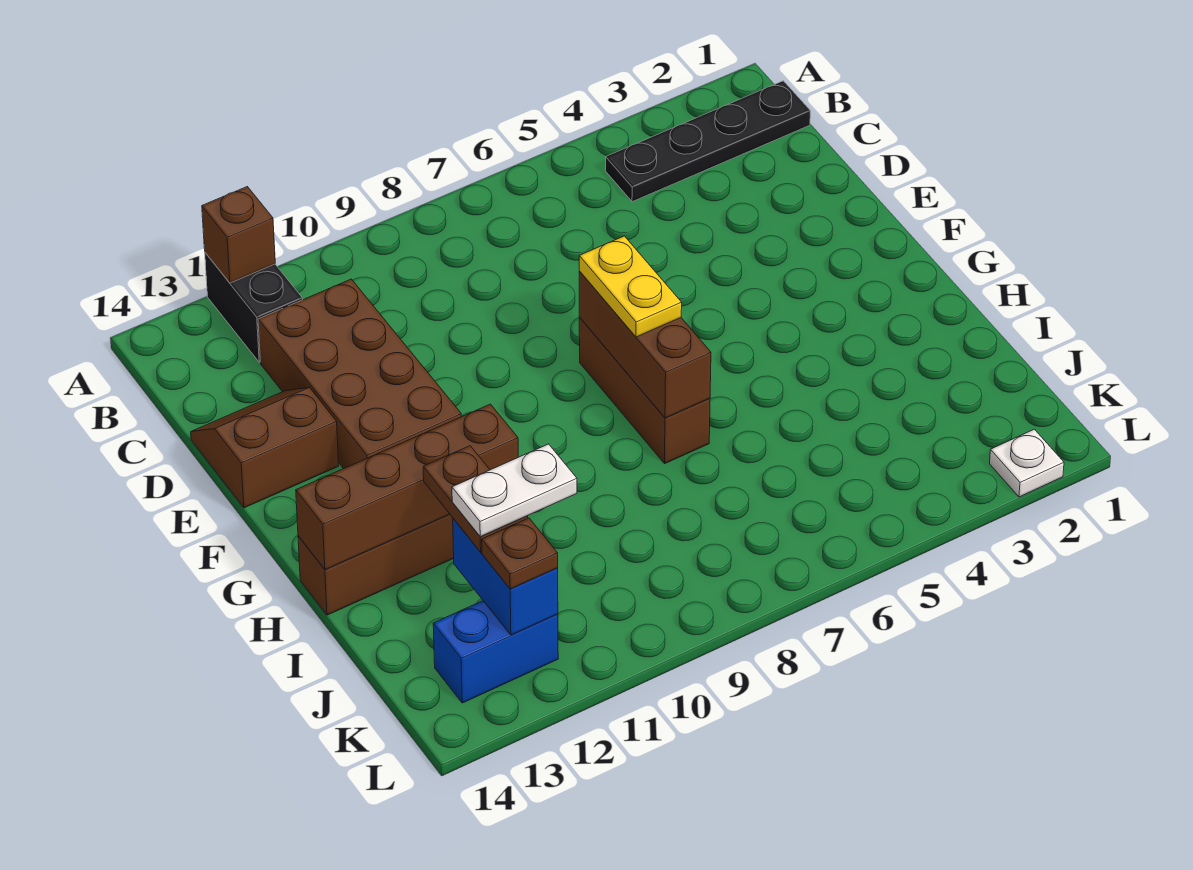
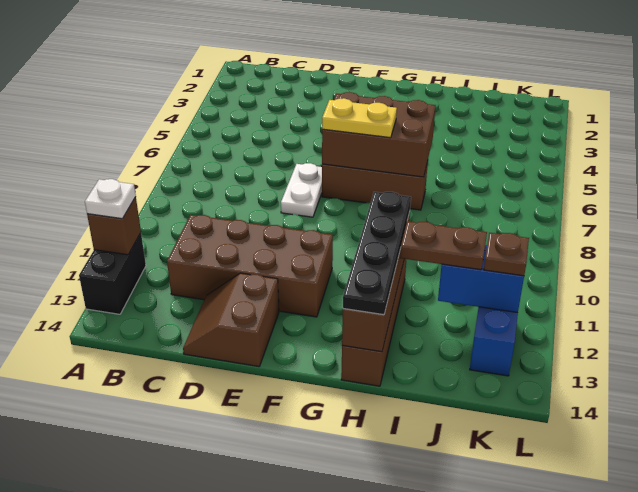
black 1x2 brick [205,253,303,362] -> black 1x2 brick turned to [79,233,146,314]
black 1x4 plate [606,81,810,202] -> black 1x4 plate moved to [343,192,411,315]
brown 1x3 brick [579,271,711,418] -> brown 2x3 brick [322,92,436,177]
white 1x2 plate [452,444,577,537] -> white 1x2 plate moved to [281,163,322,217]
white 1x1 plate [990,429,1064,497] -> white 1x1 plate moved to [85,179,136,219]

